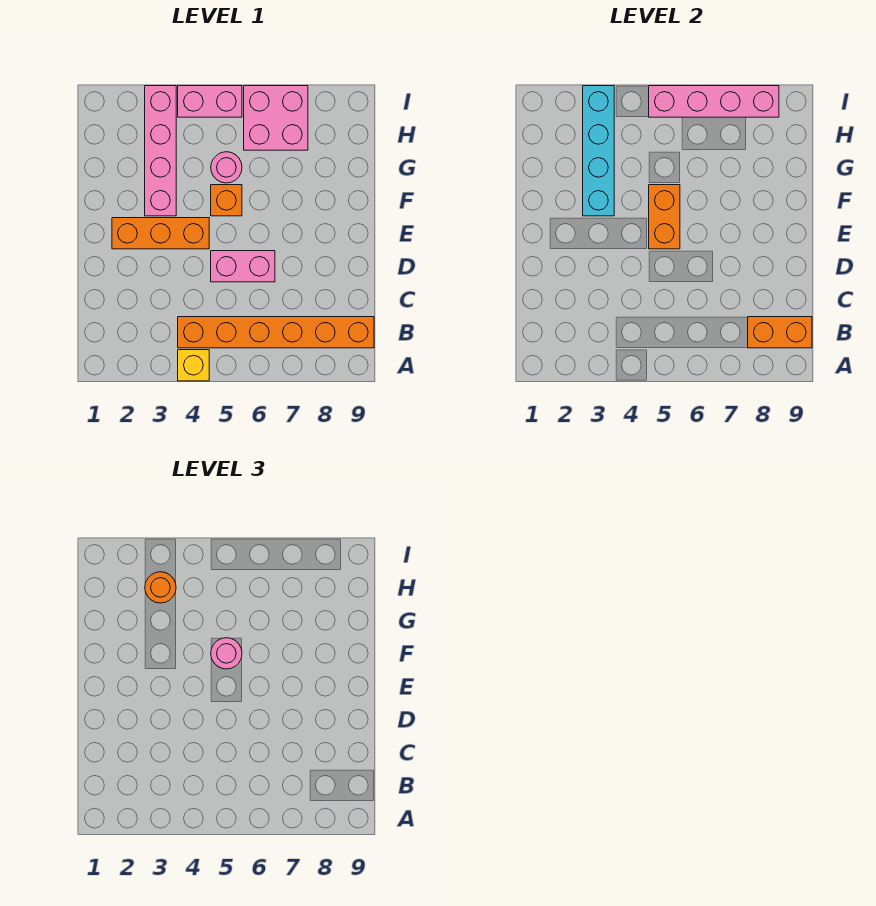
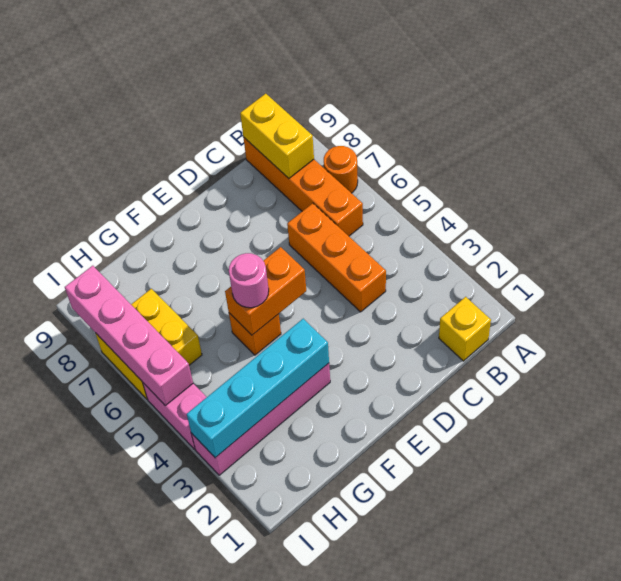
yellow 1x1 brick [178,350,209,381] -> yellow 1x1 brick moved to [439,297,491,361]
orange 1x6 brick [178,317,374,348] -> orange 1x4 brick [243,137,363,236]
orange 1x2 brick [748,317,812,348] -> yellow 1x2 brick [240,94,314,178]
pink 1x2 brick [211,251,275,282] -> none
orange 1x3 brick [112,218,209,249] -> orange 1x3 brick moved to [287,203,386,312]
pink 1x1 round brick [211,152,242,183] -> none
orange 1x1 round brick [145,572,176,603] -> orange 1x1 round brick moved to [324,146,358,193]
pink 2x2 brick [244,86,308,150] -> yellow 2x2 brick [96,289,202,399]

